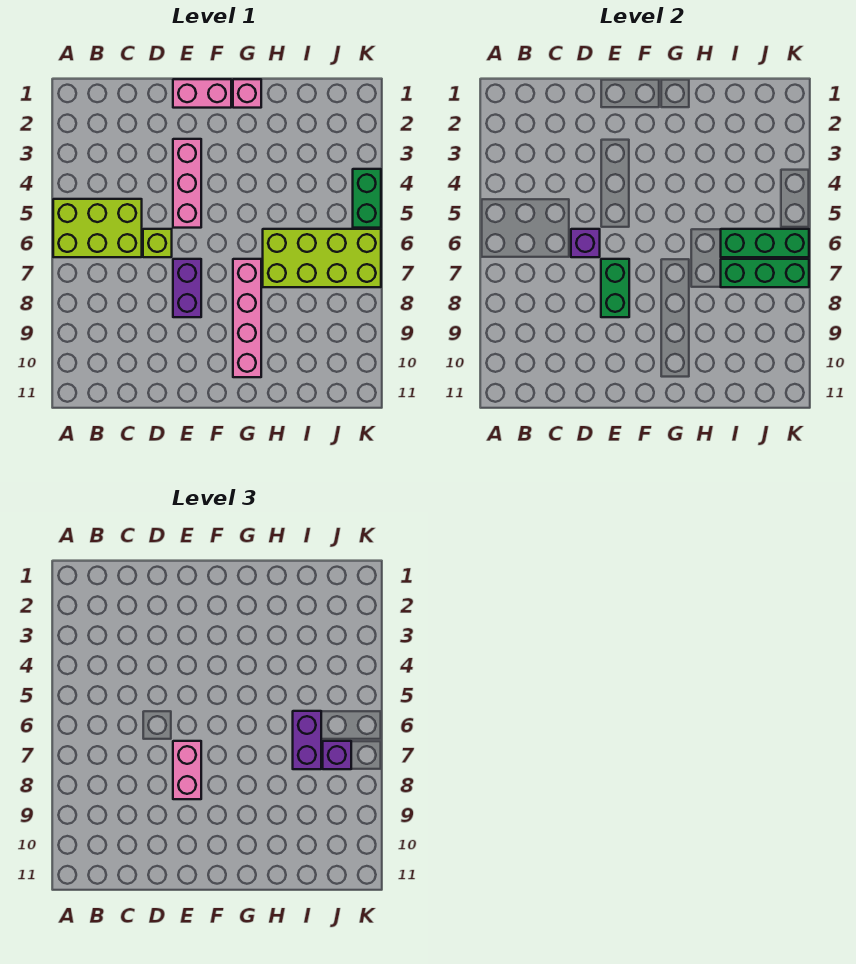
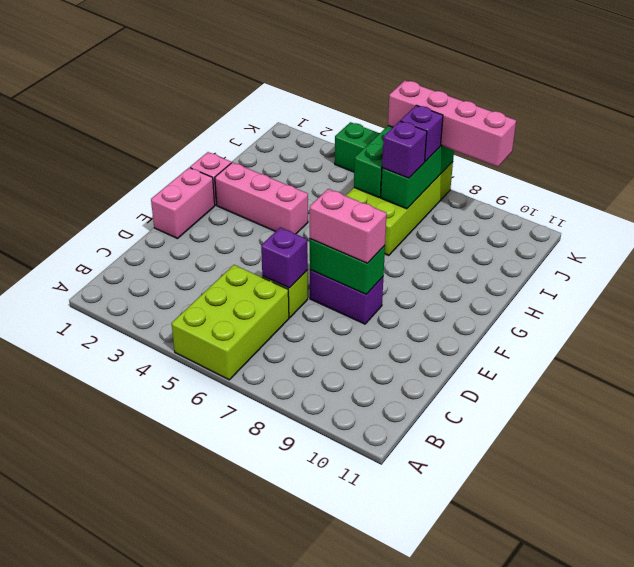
pink 1x3 brick [173,139,201,228] -> pink 1x3 brick moved to [215,162,308,234]
pink 1x4 brick [233,259,261,377] -> pink 1x4 brick moved to [388,81,516,167]
purple 1x2 brick [293,711,321,769] -> purple 1x1 brick [382,121,427,178]

